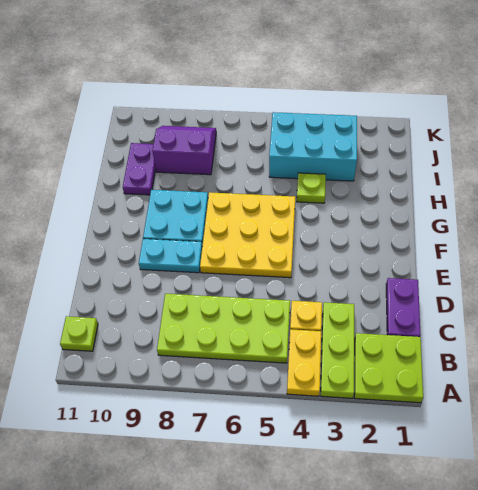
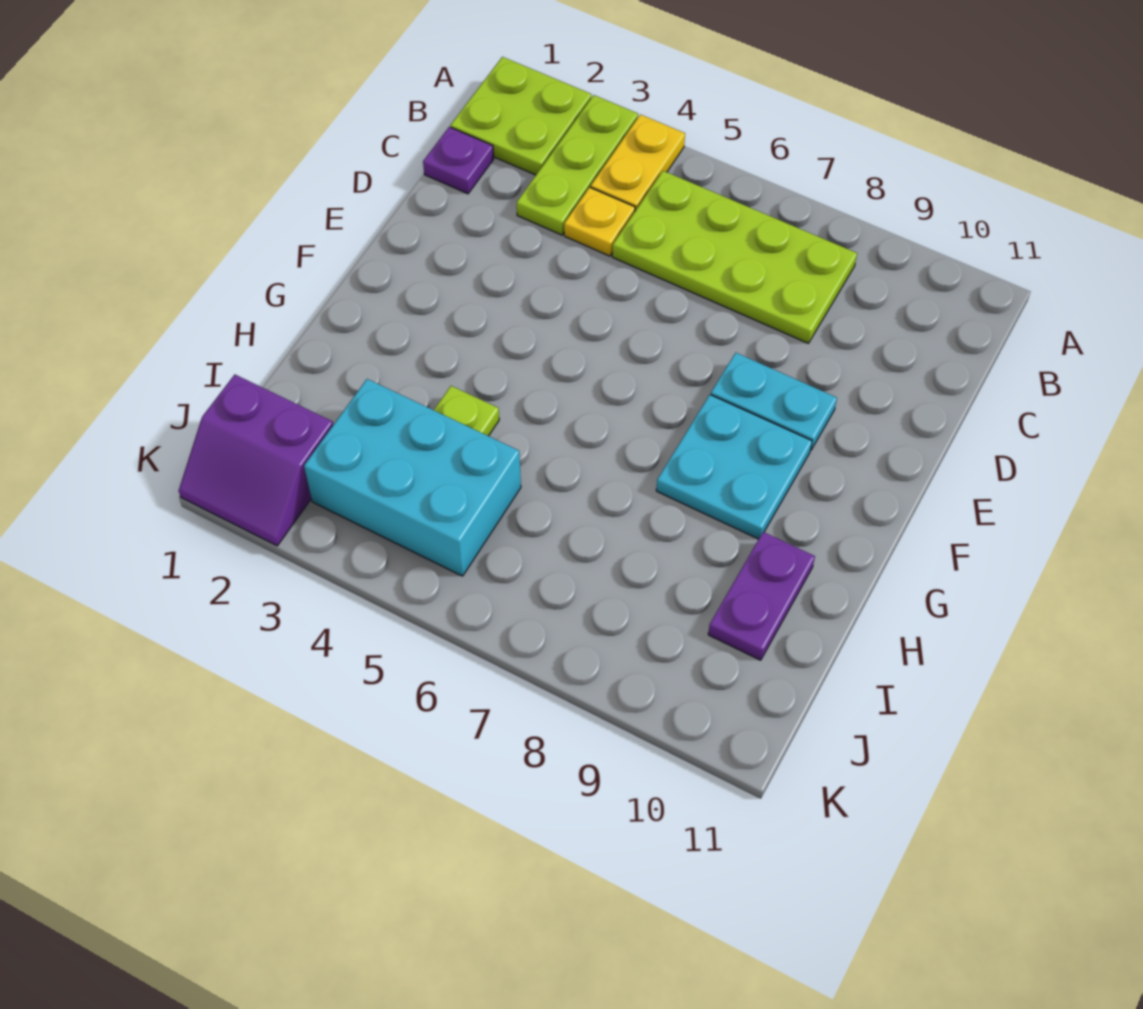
lime 1x1 plate [60,316,98,351] -> none
purple 1x2 plate [386,278,421,337] -> purple 1x1 plate [423,127,494,194]
yellow 3x3 plate [200,192,295,278] -> none
purple 2x2 slope [152,126,216,175] -> purple 2x2 slope moved to [179,375,333,546]

